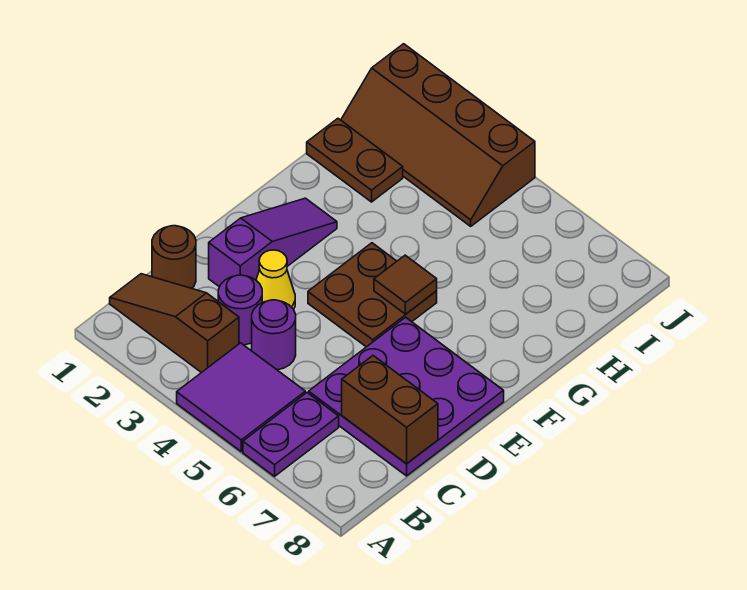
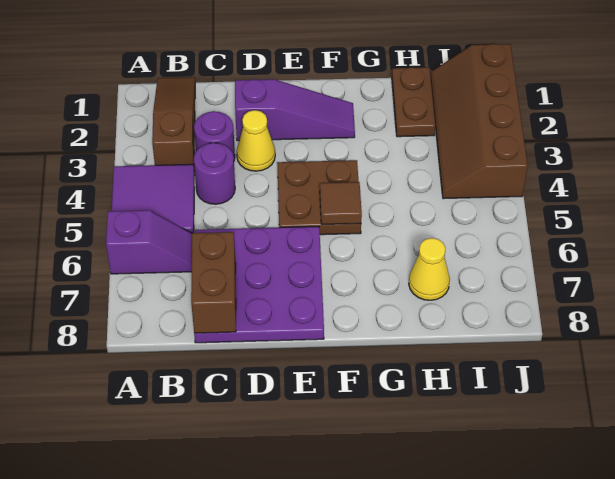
purple 1x2 plate [243,393,339,476] -> purple 1x2 slope [106,210,192,274]
brown 1x1 round brick [152,226,196,288] -> none
none -> yellow 1x1 cone [409,238,450,300]

